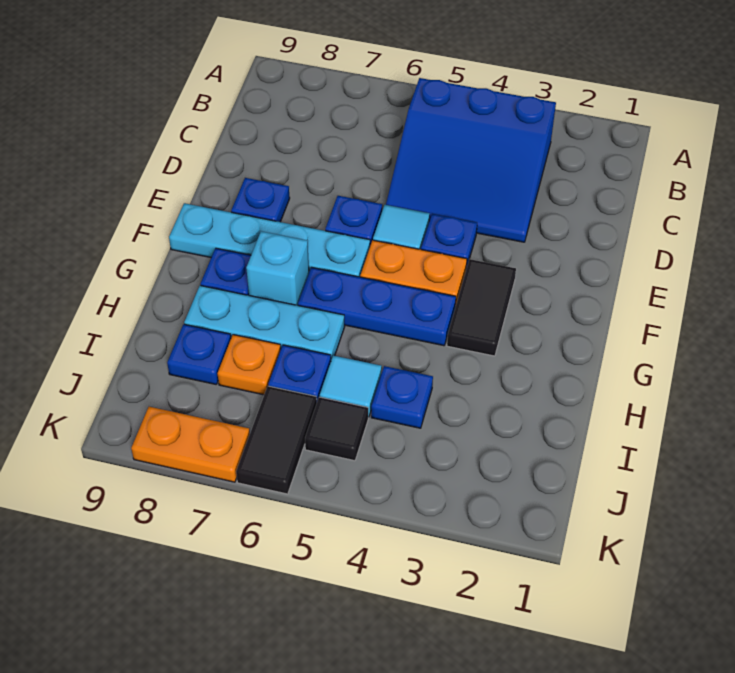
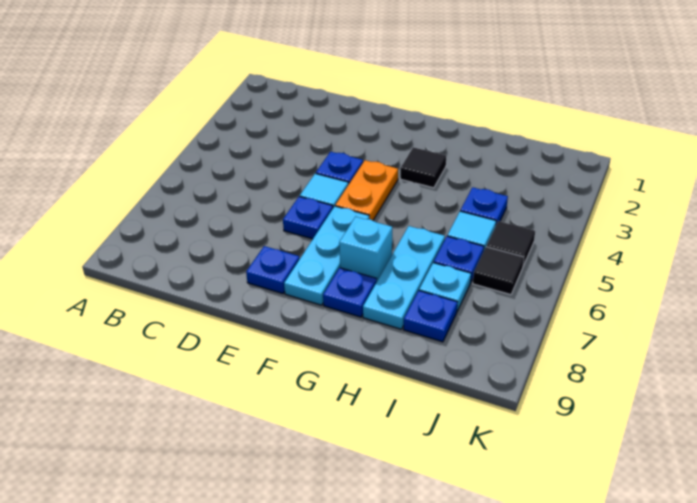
blue 3x3 slope [386,78,556,242] -> none
black 1x2 tile [447,259,516,356] -> black 1x1 tile [400,147,446,188]
cyan 1x4 plate [169,203,370,277] -> cyan 1x3 plate [284,206,369,305]
blue 1x3 plate [298,267,456,346] -> none
orange 1x1 plate [218,335,281,395] -> cyan 1x1 plate [419,263,471,311]
black 1x2 tile [236,386,317,494] -> black 1x1 tile [473,247,524,295]
orange 1x2 plate [131,407,250,482] -> none

